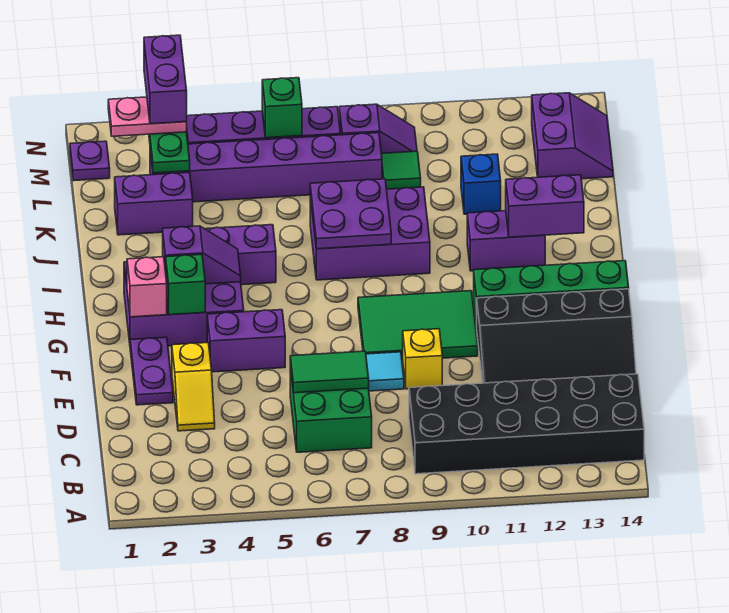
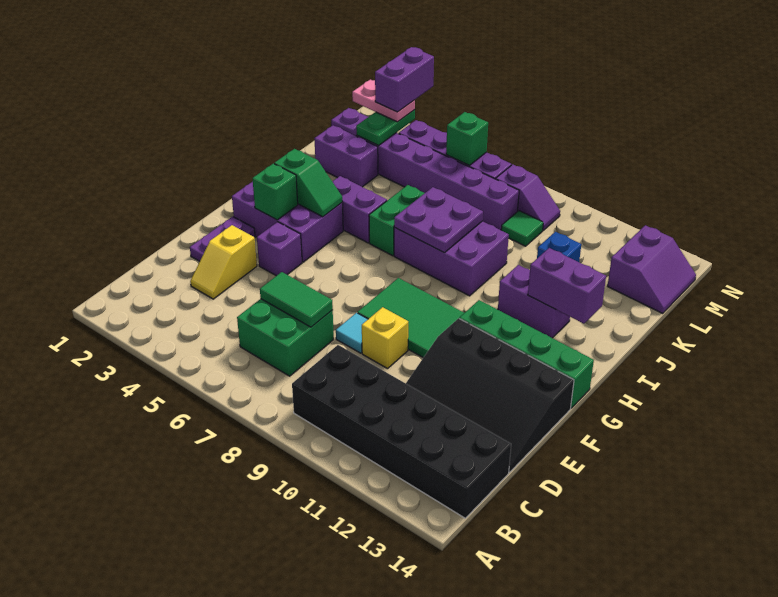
purple 1x2 brick [207,310,285,372] -> purple 1x1 brick [257,222,302,276]
pink 1x1 brick [127,257,167,317] -> none
purple 1x2 slope [163,226,241,284] -> green 1x2 slope [274,149,342,217]
none -> green 1x2 brick [369,185,424,256]

